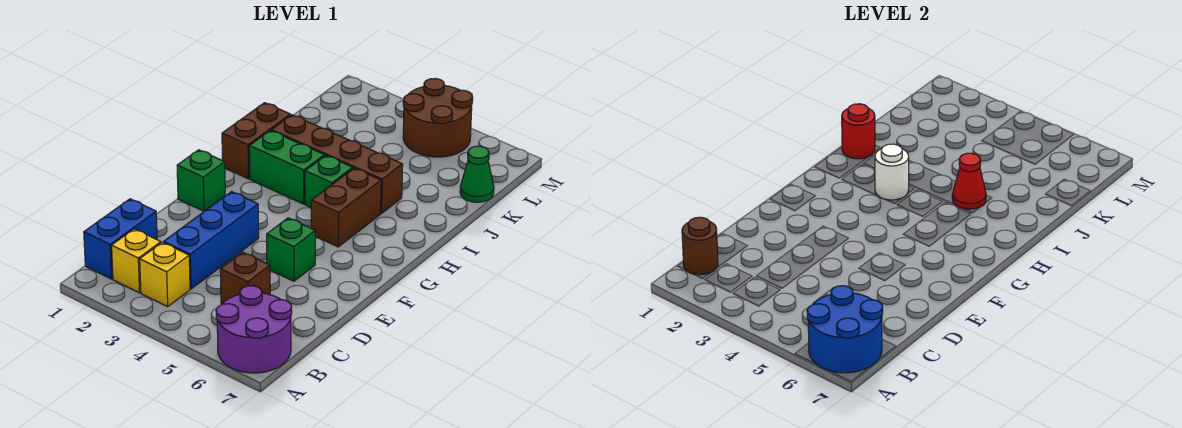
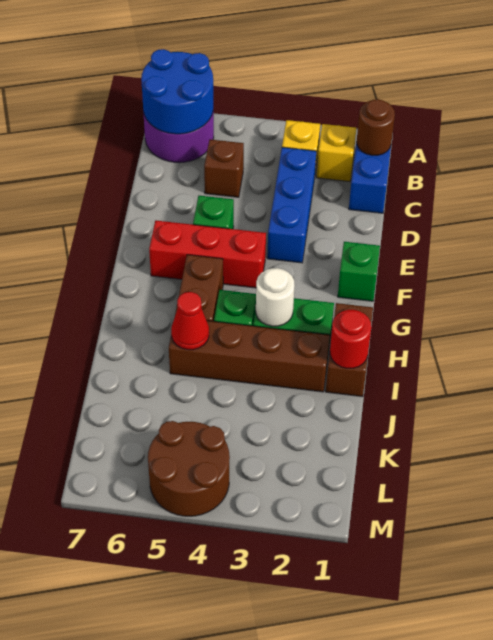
none -> red 1x3 brick [149,220,266,288]
green 1x1 cone [460,146,494,202] -> none

